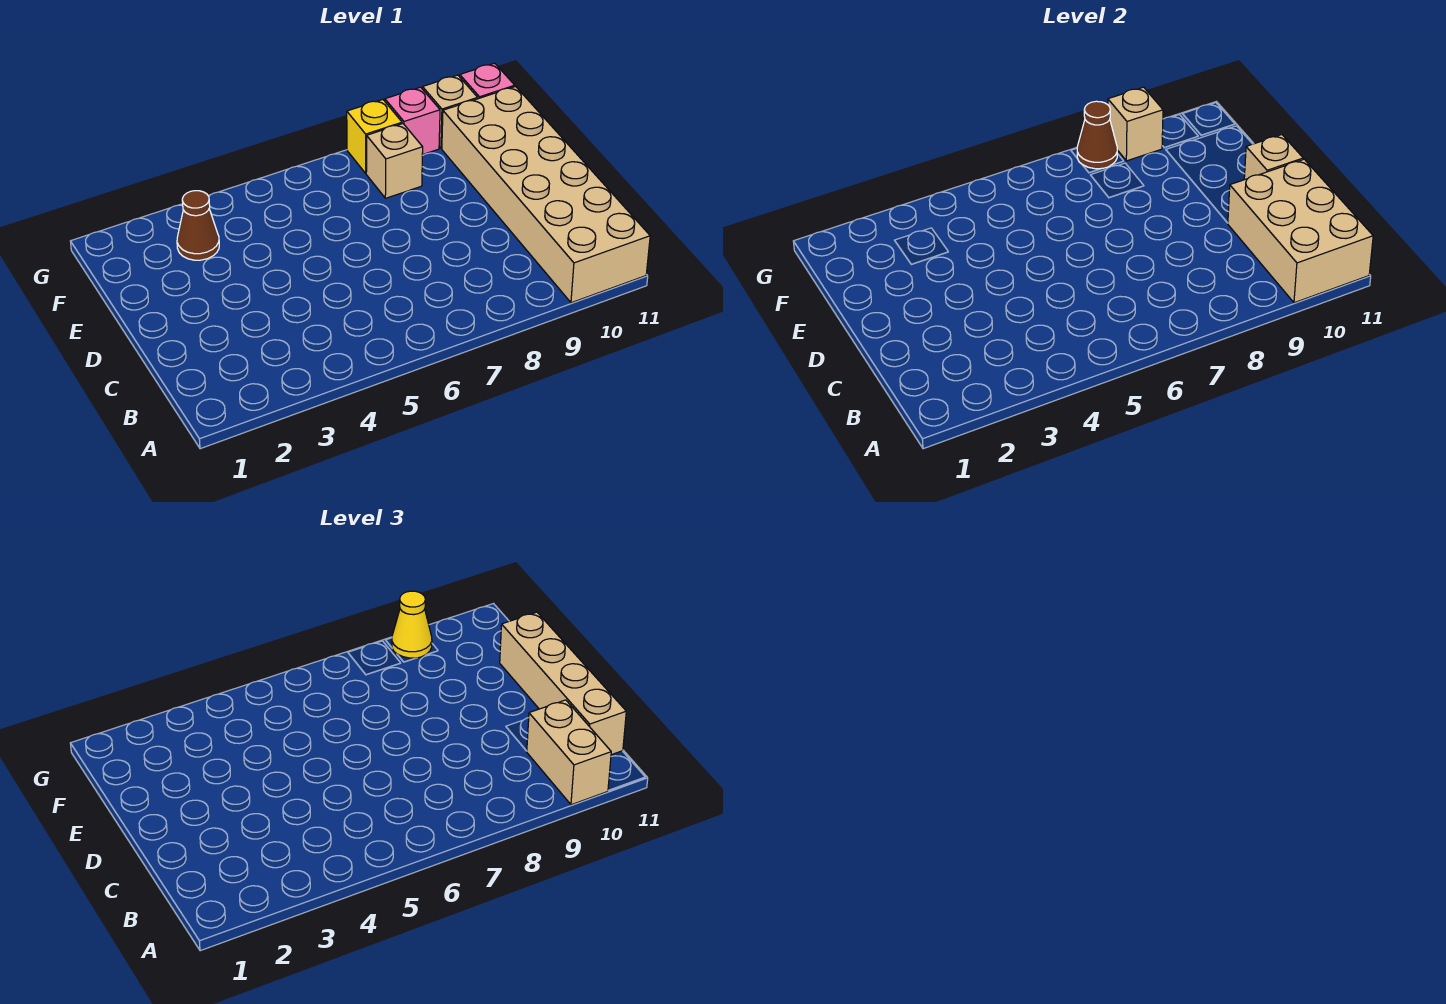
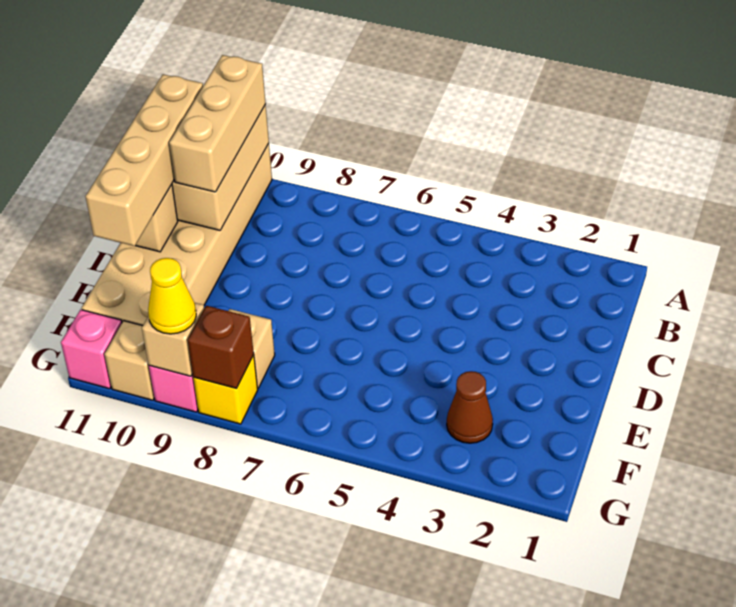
tan 1x2 brick [527,700,611,805] -> tan 1x3 brick [169,55,266,192]
brown 1x1 cone [1077,101,1117,169] -> brown 1x1 brick [188,306,254,388]

